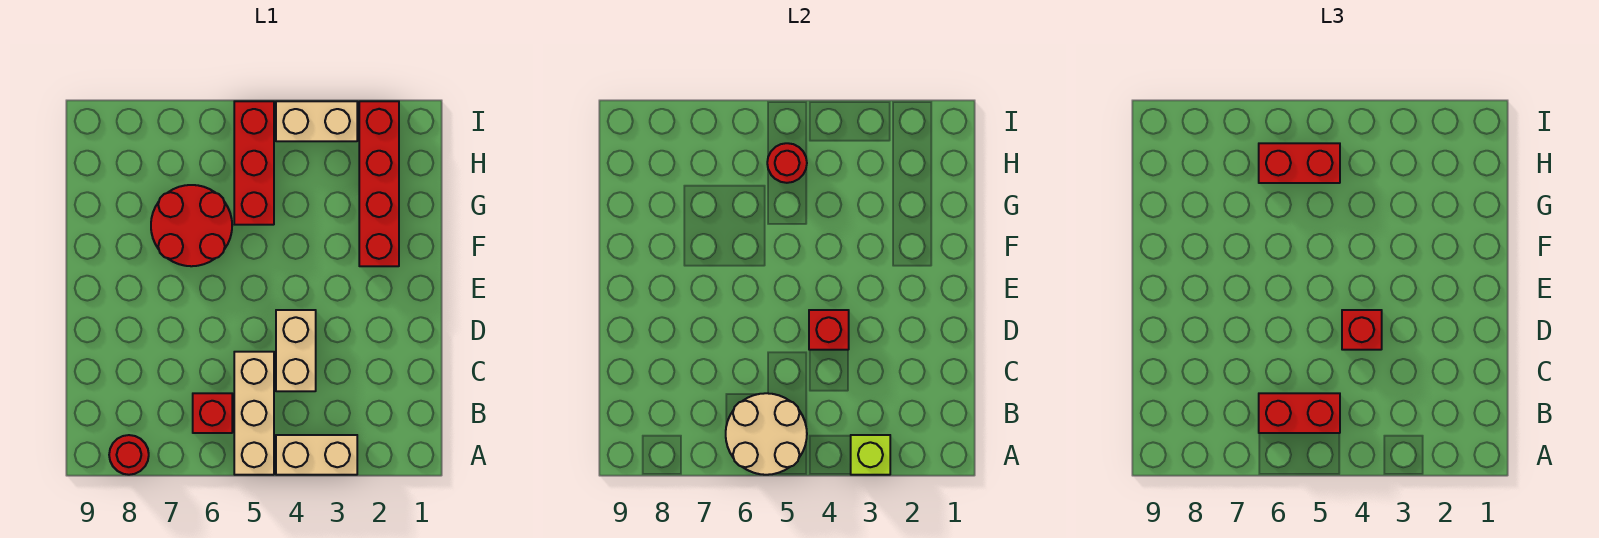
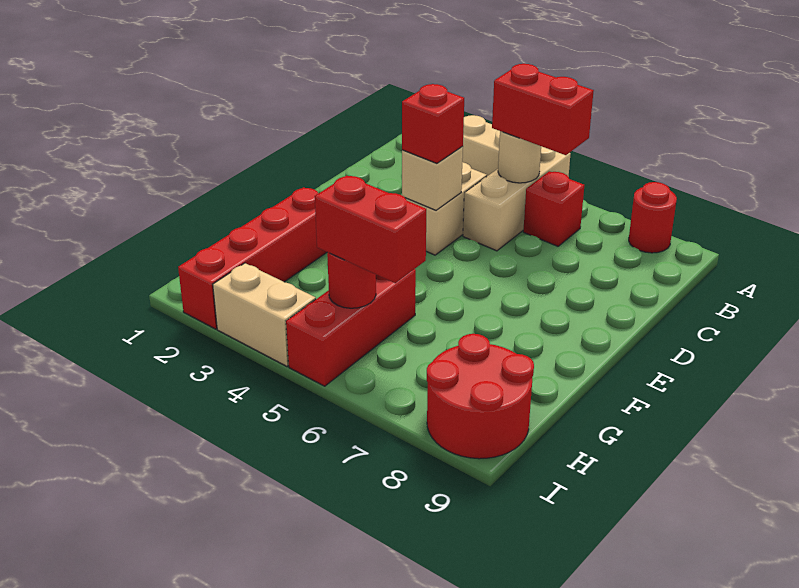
lime 1x1 brick [851,435,890,475] -> none
tan 2x2 round brick [726,393,807,475] -> tan 1x1 round brick [498,131,541,183]
red 1x1 brick [809,310,849,350] -> tan 1x1 brick [402,146,463,210]
red 2x2 round brick [151,185,232,266] -> red 2x2 round brick moved to [427,334,534,459]

